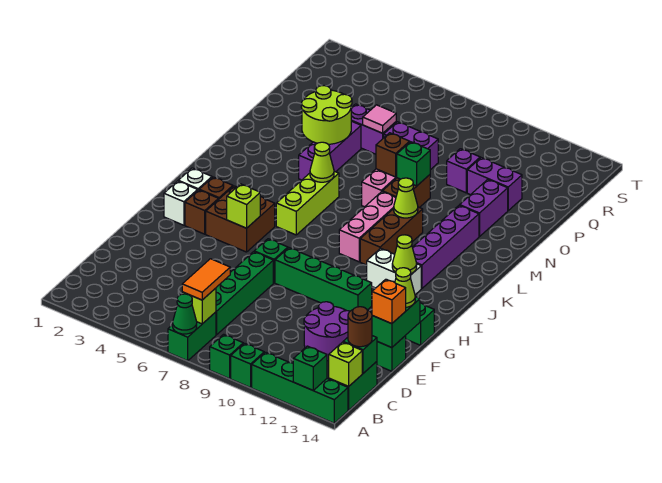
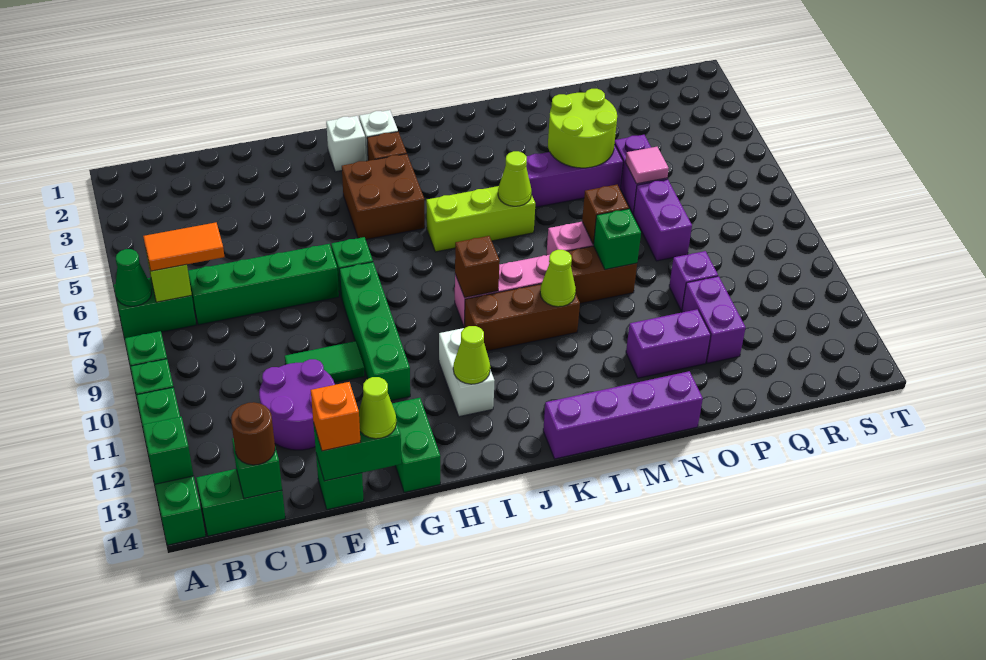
lime 1x1 brick [329,342,362,386] -> none
none -> green 1x2 tile [285,341,365,383]
brown 1x1 brick [185,190,219,234] -> brown 1x1 brick moved to [455,236,500,297]
lime 1x1 brick [227,184,260,228] -> none
purple 1x4 brick [412,205,479,289] -> purple 1x4 brick moved to [543,371,703,459]

